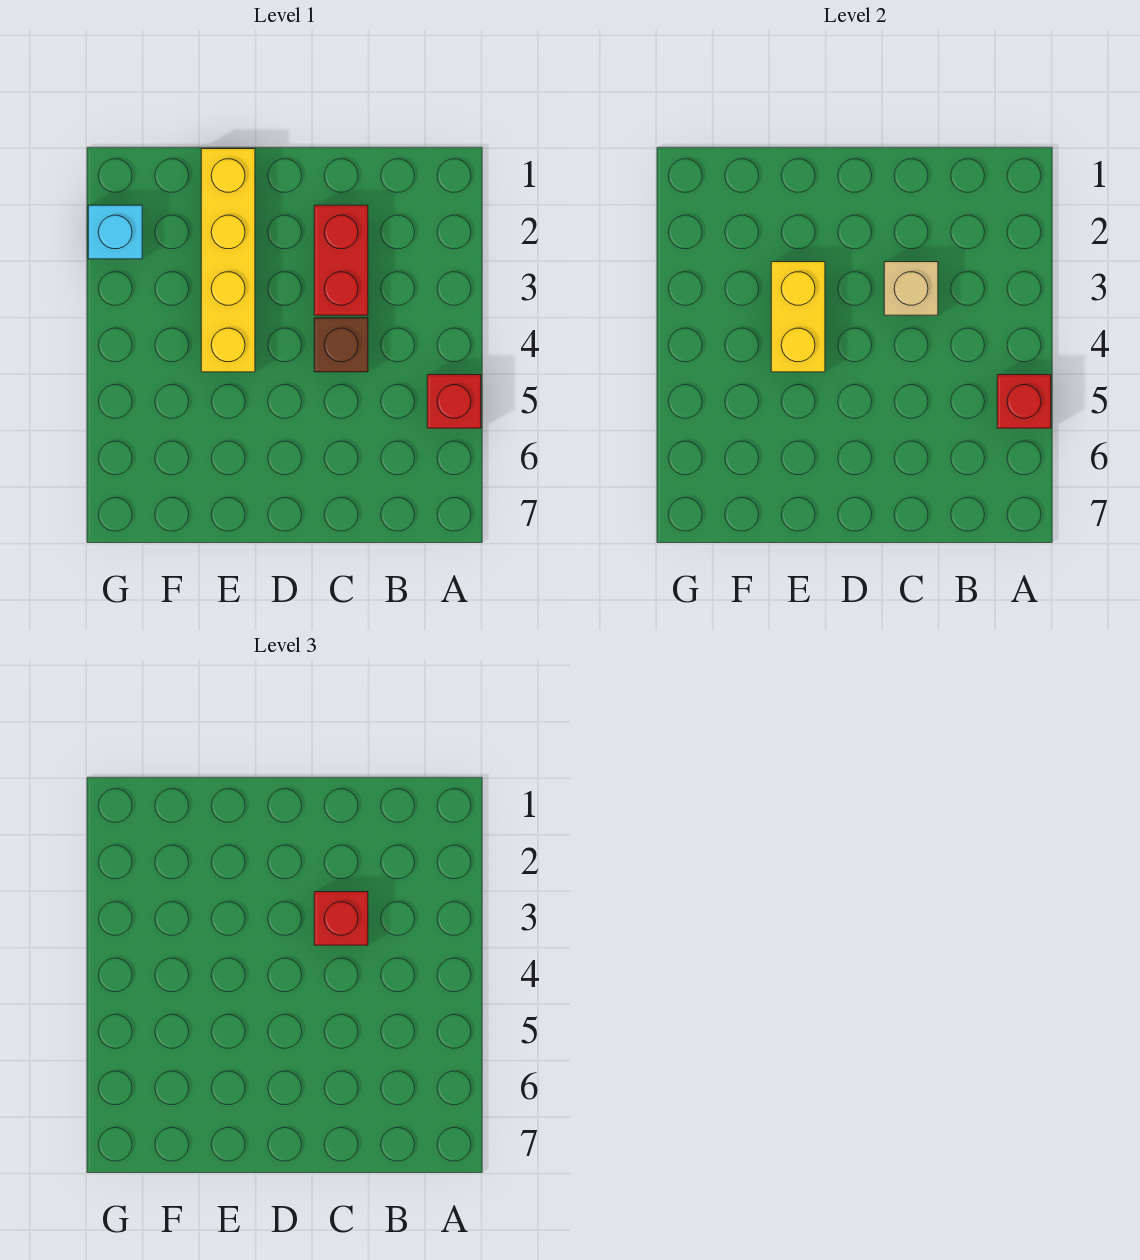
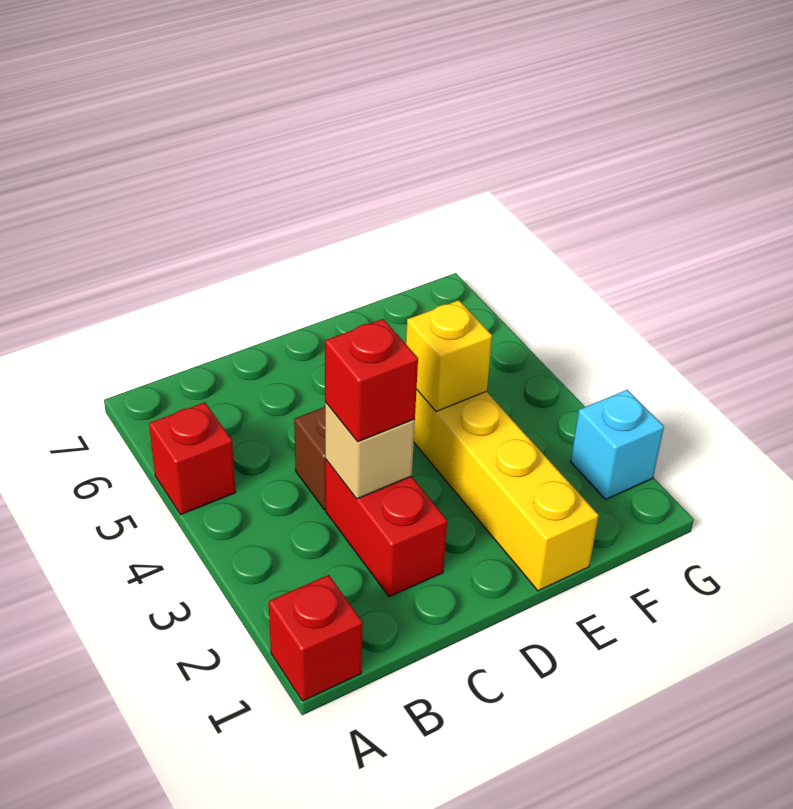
red 1x1 brick [997,375,1051,428] -> red 1x1 brick moved to [269,575,363,701]
yellow 1x2 brick [771,262,825,372] -> yellow 1x1 brick [406,300,492,411]

